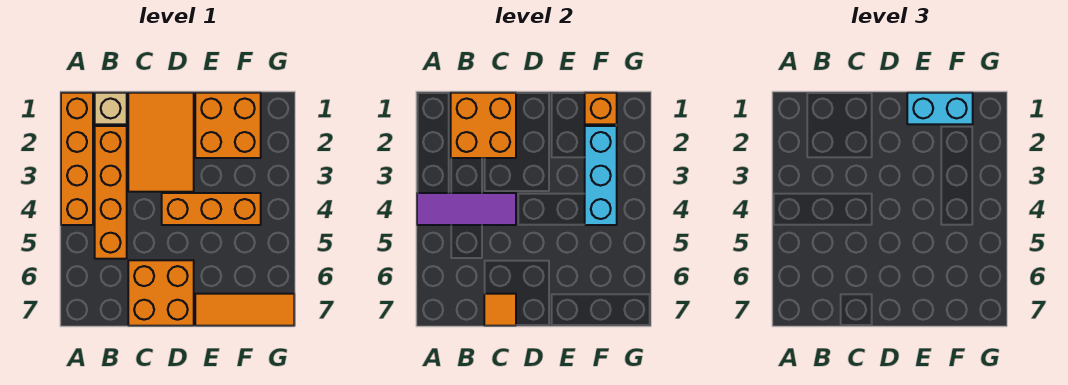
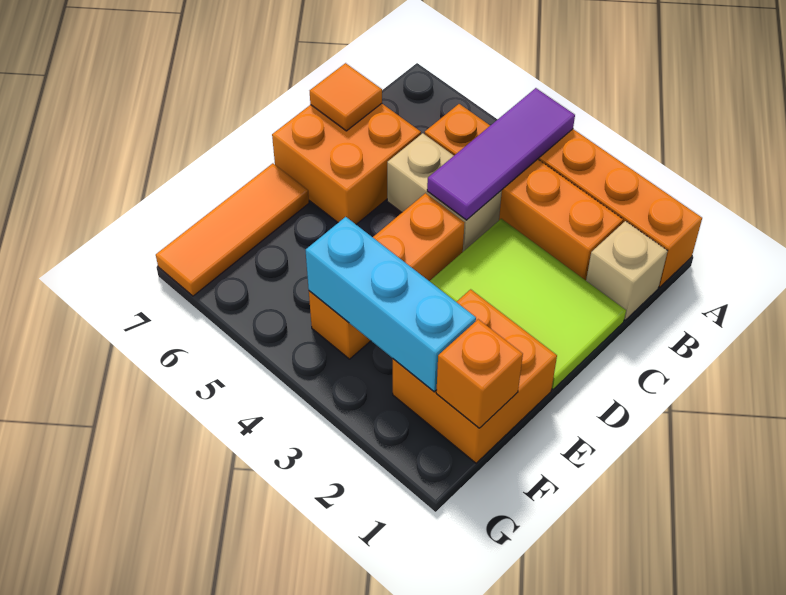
orange 2x2 brick [451,93,516,158] -> none
orange 2x3 tile [128,93,194,192] -> lime 2x3 tile [430,219,626,390]
none -> tan 1x2 brick [387,133,502,251]
cyan 1x2 brick [907,93,973,124] -> none

